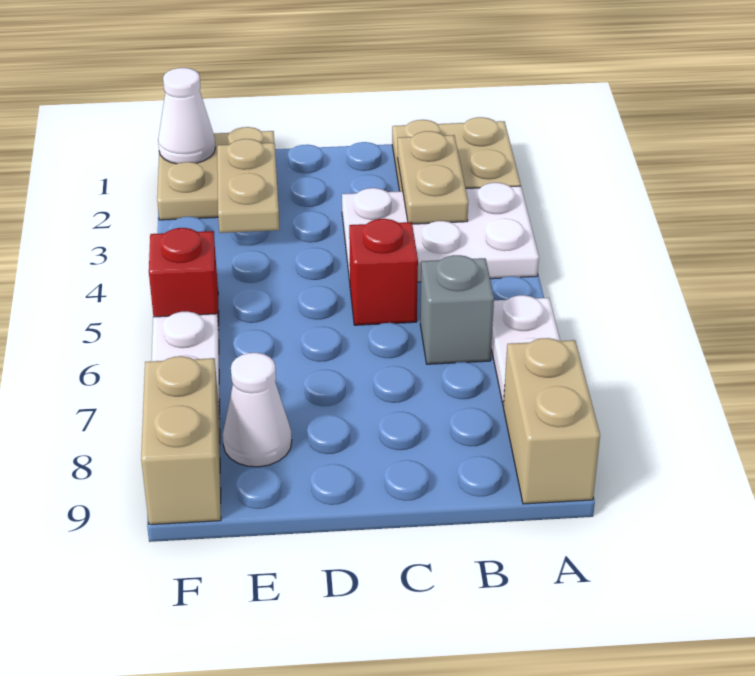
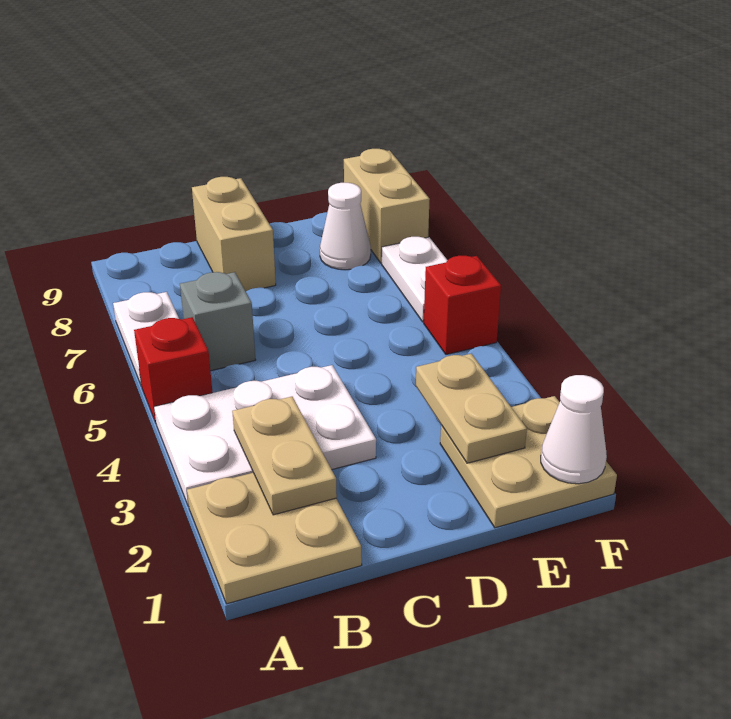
tan 1x2 brick [503,338,600,504] -> tan 1x2 brick moved to [192,177,276,291]
red 1x1 brick [349,219,418,325] -> red 1x1 brick moved to [134,317,213,423]

